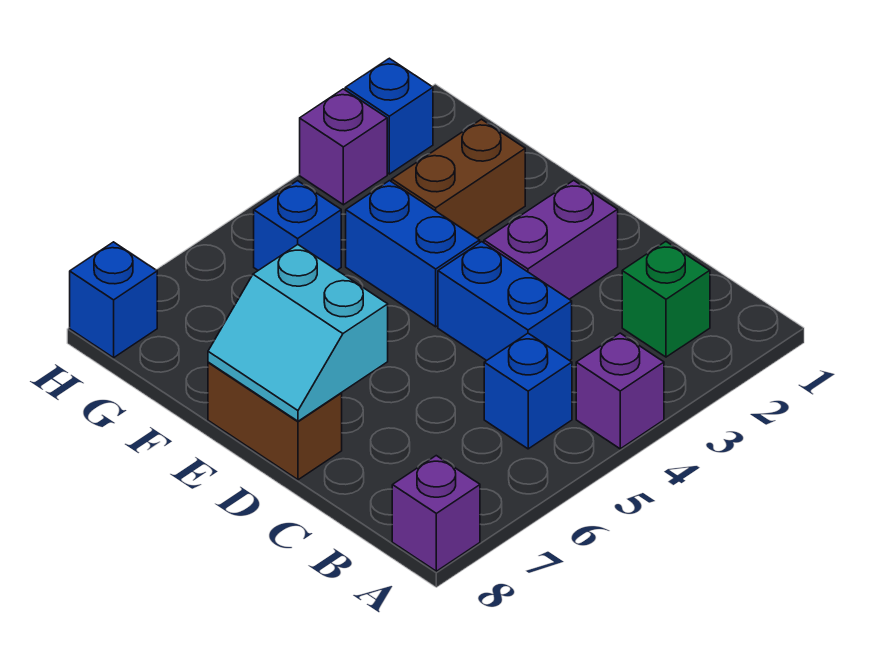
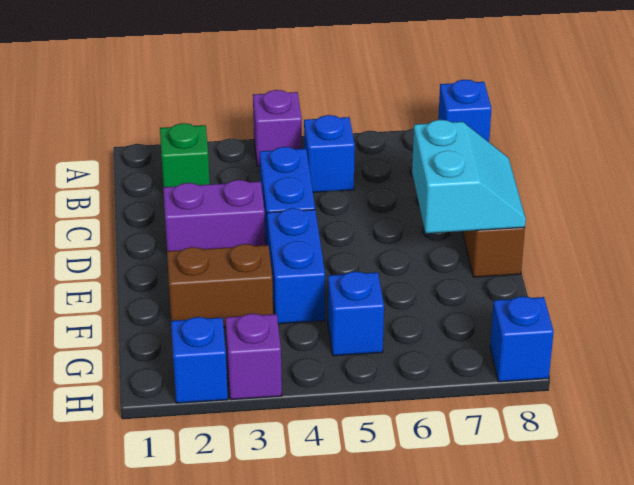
purple 1x1 brick [392,456,480,571] -> blue 1x1 brick [438,80,491,142]

